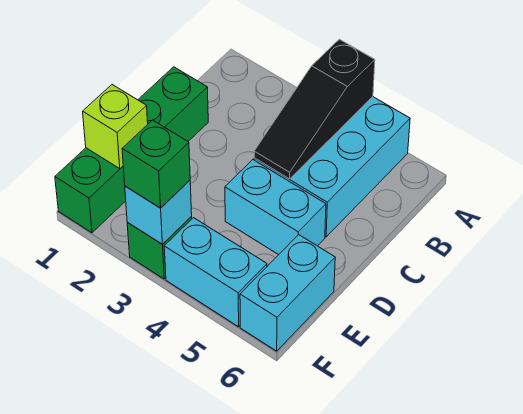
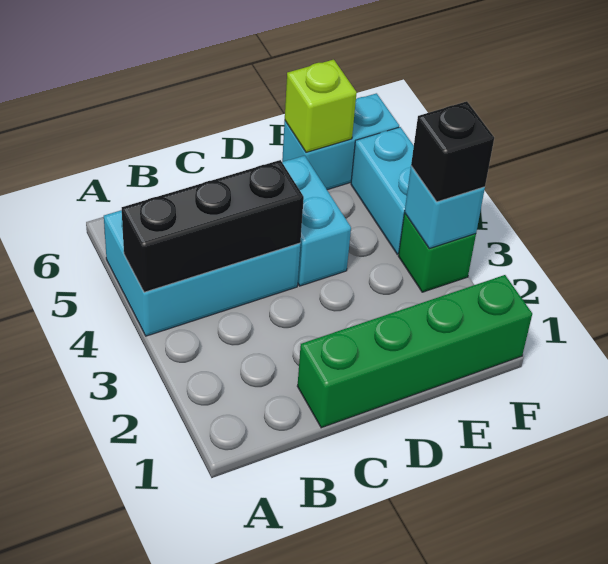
black 1x3 slope [254,39,375,179] -> black 1x3 brick [122,160,304,292]
lime 1x1 brick [83,85,148,169] -> lime 1x1 brick moved to [285,60,357,152]
green 1x1 brick [122,120,190,208] -> black 1x1 brick [411,101,494,202]

